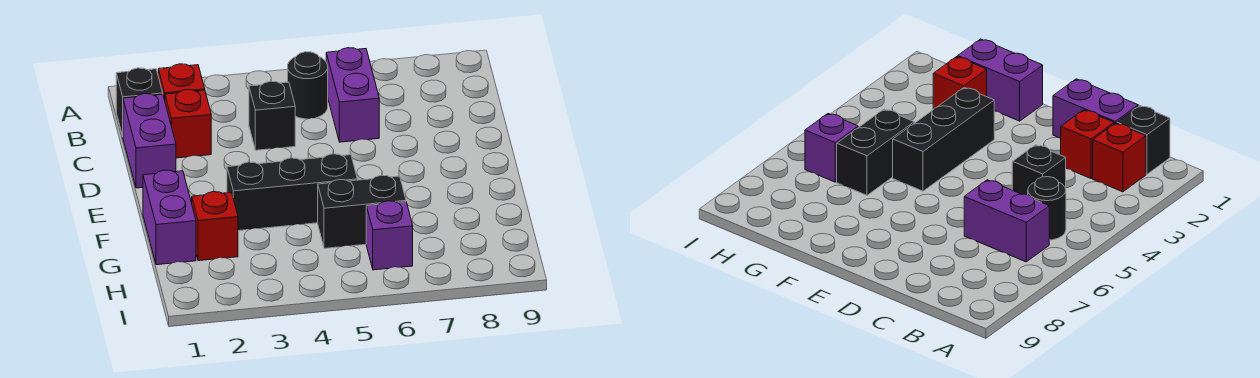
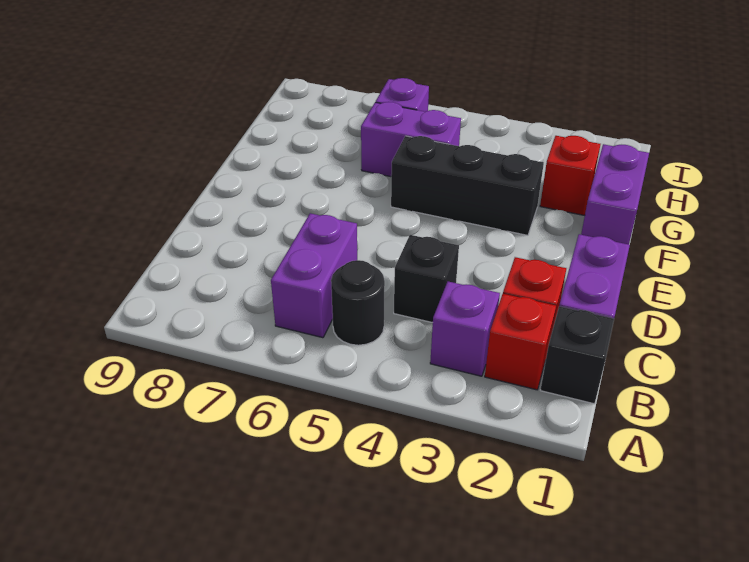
none -> purple 1x1 brick [430,281,500,376]
black 1x2 brick [318,175,406,248] -> purple 1x2 brick [361,102,461,177]

